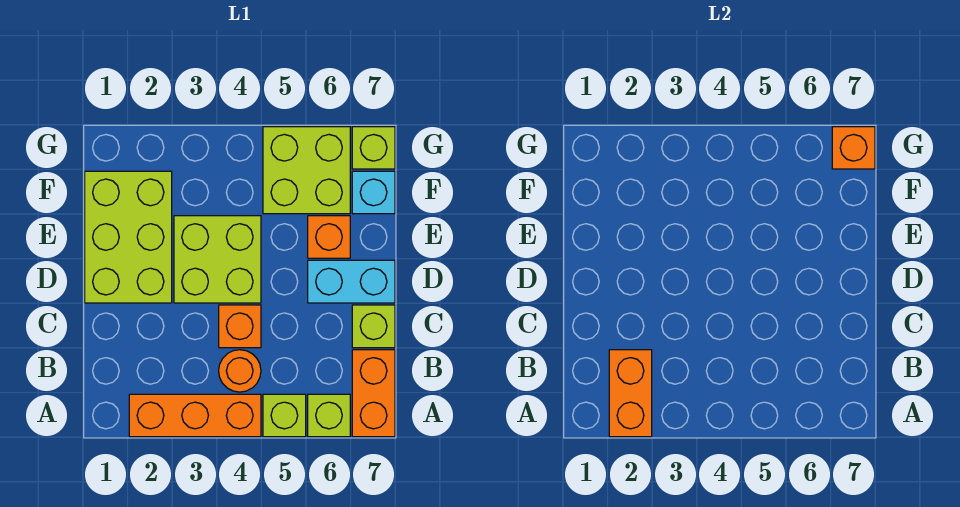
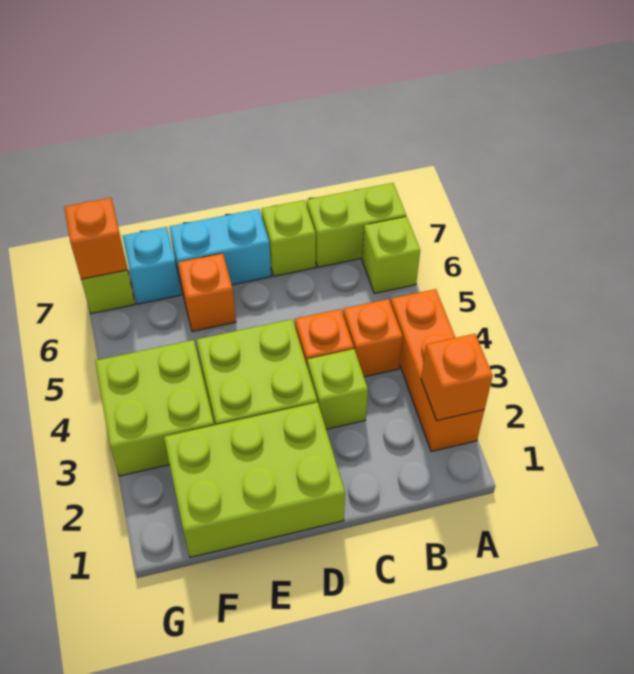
orange 1x2 brick [609,350,652,437] -> orange 1x1 brick [421,334,493,421]
lime 1x1 brick [263,394,306,437] -> lime 1x1 brick moved to [307,349,368,429]
orange 1x2 brick [352,350,395,437] -> lime 1x2 brick [307,183,406,267]
orange 1x1 round brick [219,350,261,392] -> orange 1x1 brick [343,299,403,377]
cyan 1x2 brick [308,260,395,303] -> cyan 1x2 brick turned to [170,209,271,292]
lime 2x2 brick [263,127,350,214] -> lime 2x2 brick moved to [95,340,214,476]

